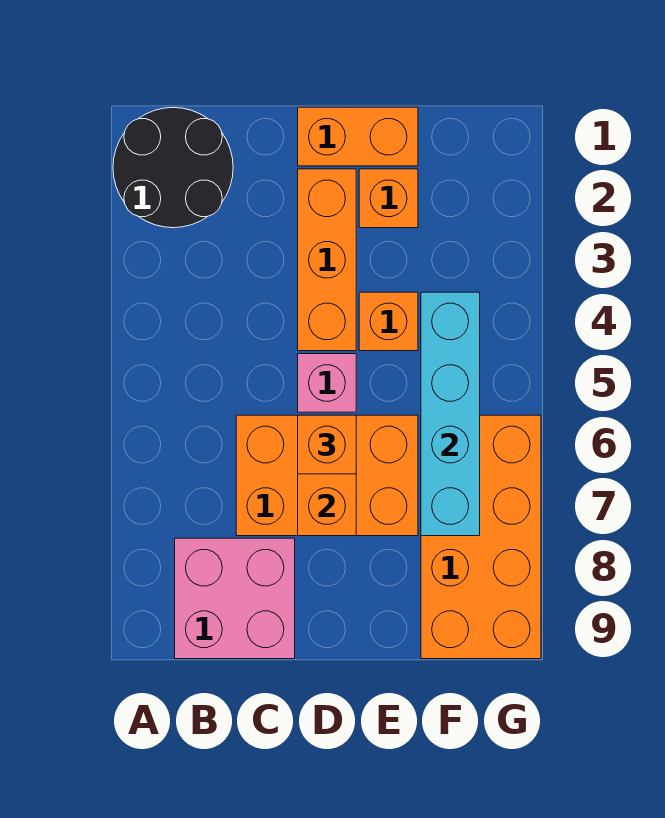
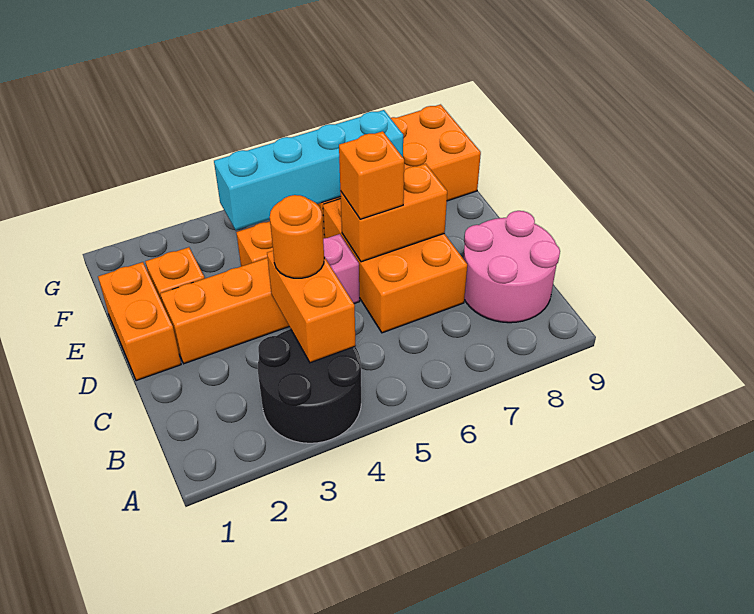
black 2x2 round brick [113,108,233,228] -> black 2x2 round brick moved to [258,329,361,443]
none -> orange 1x2 brick [267,251,355,363]
pink 2x2 brick [175,538,295,659] -> pink 2x2 round brick [463,211,560,323]
none -> orange 1x1 round brick [270,195,324,278]

